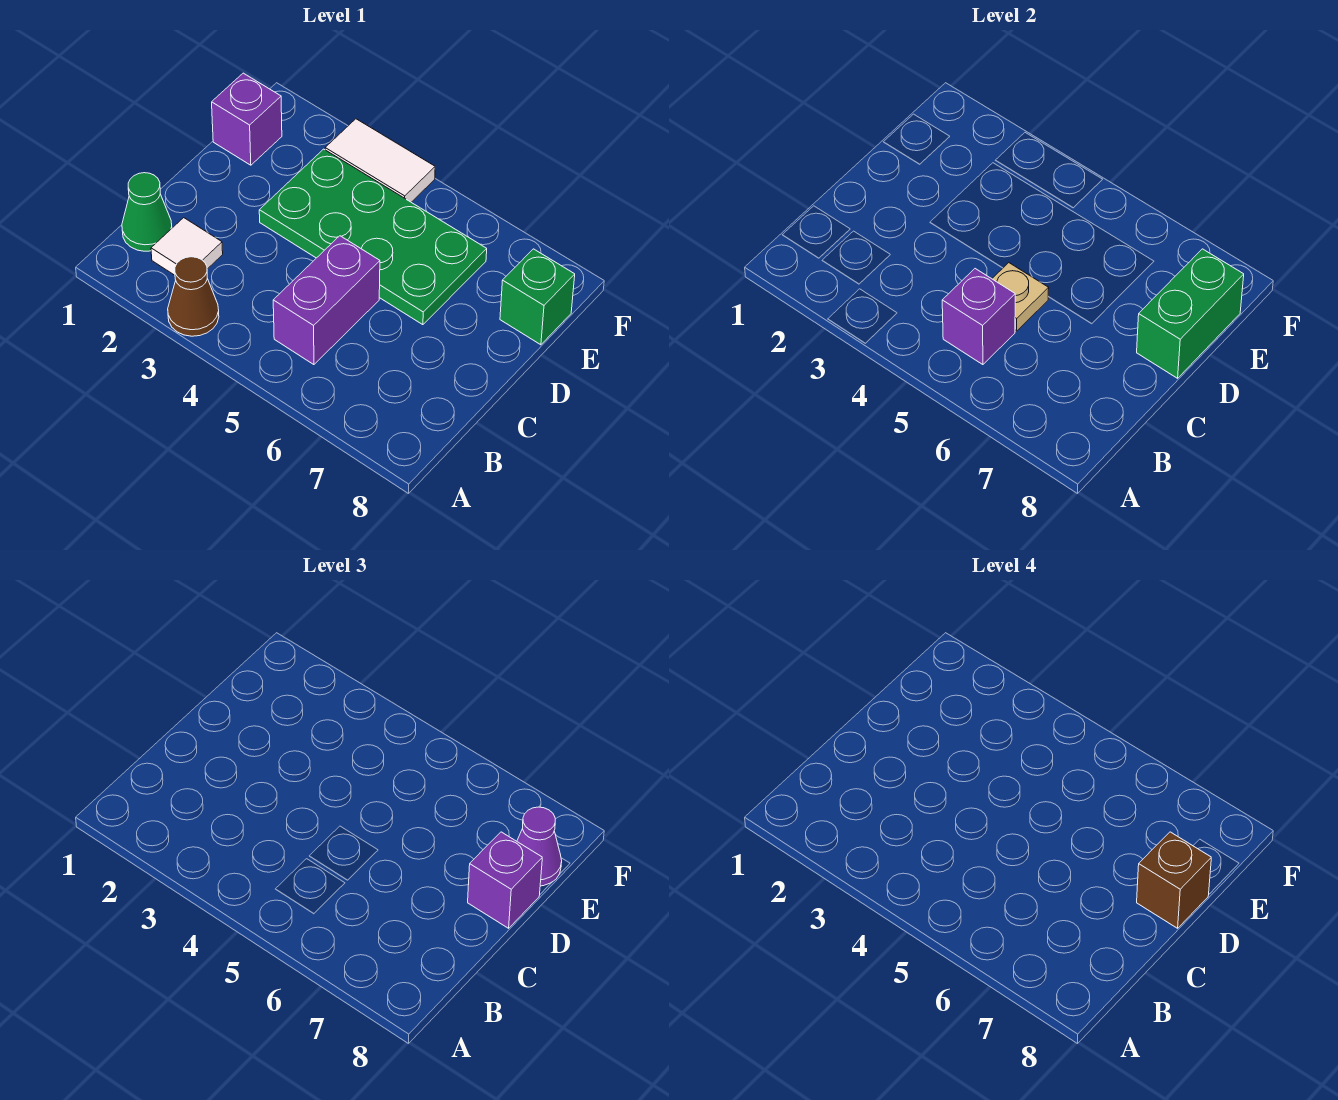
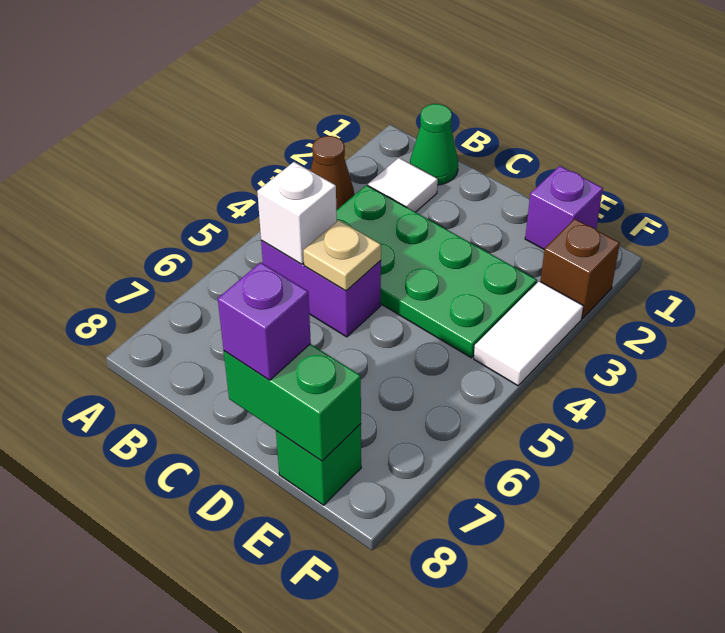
purple 1x1 brick [942,269,1015,365] -> white 1x1 brick [257,162,337,264]
green 2x4 plate [259,149,487,325] -> green 2x4 plate turned to [336,185,537,358]
brown 1x1 brick [1137,832,1211,928] -> brown 1x1 brick moved to [540,219,620,318]
purple 1x1 cone [517,807,562,886] -> none

